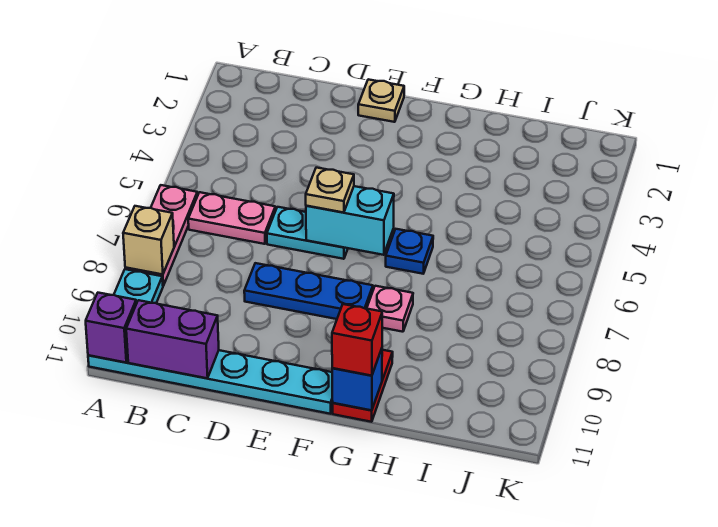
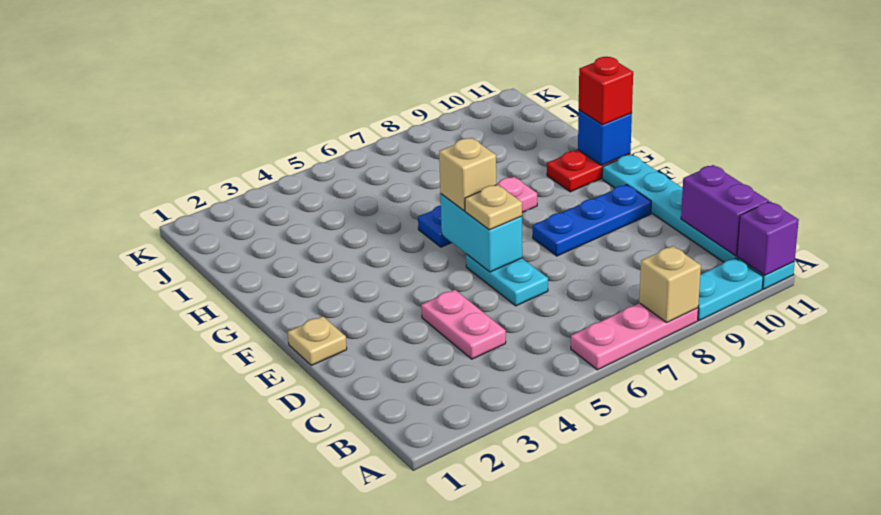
pink 1x2 plate [188,192,275,244] -> pink 1x2 plate moved to [421,290,506,359]
blue 1x3 plate [244,263,373,319] -> blue 1x3 plate turned to [533,185,651,256]
none -> tan 1x1 brick [439,138,496,211]

